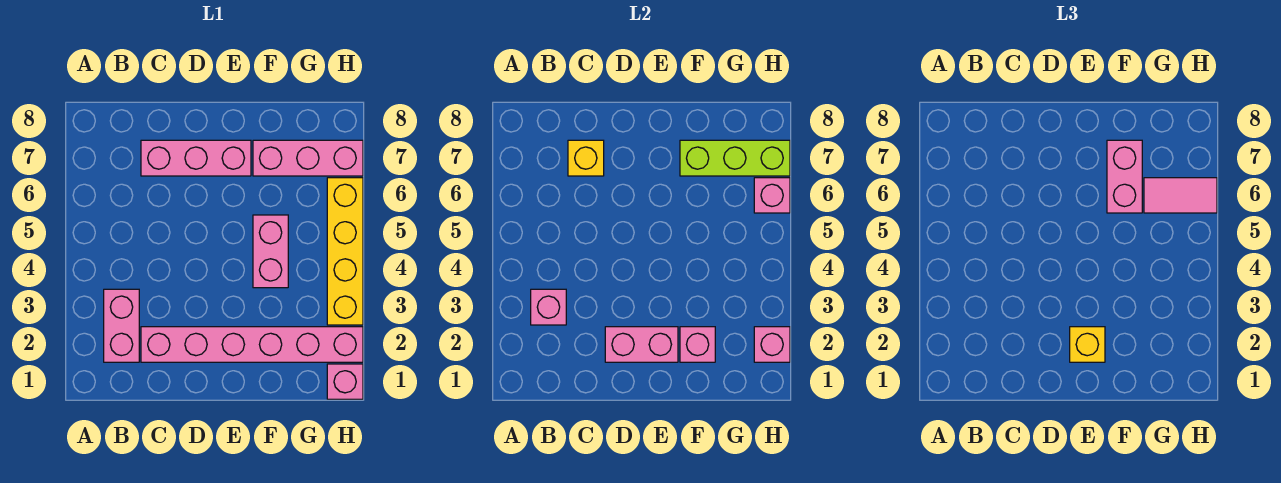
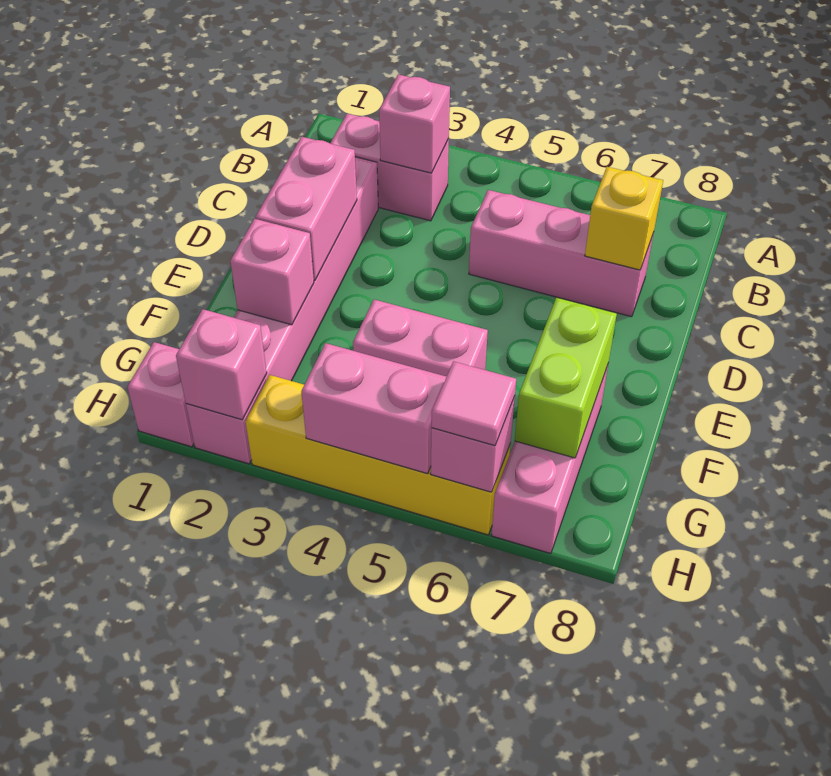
pink 1x3 brick [141,140,251,176] -> pink 1x3 brick turned to [469,190,654,317]
yellow 1x1 brick [1070,327,1105,362] -> none
pink 1x2 brick [1107,140,1142,213] -> pink 1x2 brick moved to [301,343,446,474]
lime 1x3 brick [680,140,790,176] -> lime 1x2 brick [515,297,617,458]
pink 1x2 tile [1144,178,1217,213] -> pink 1x1 tile [431,361,516,446]

